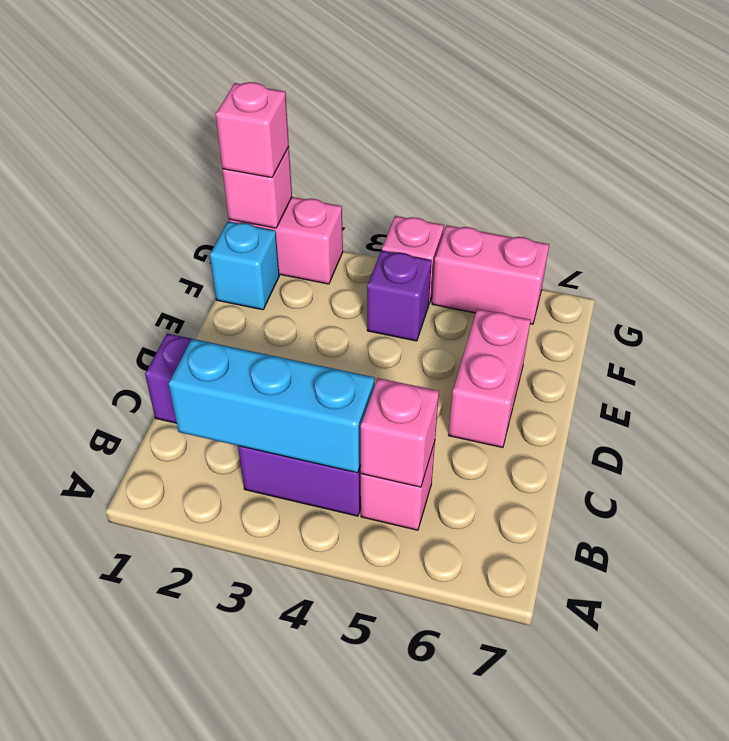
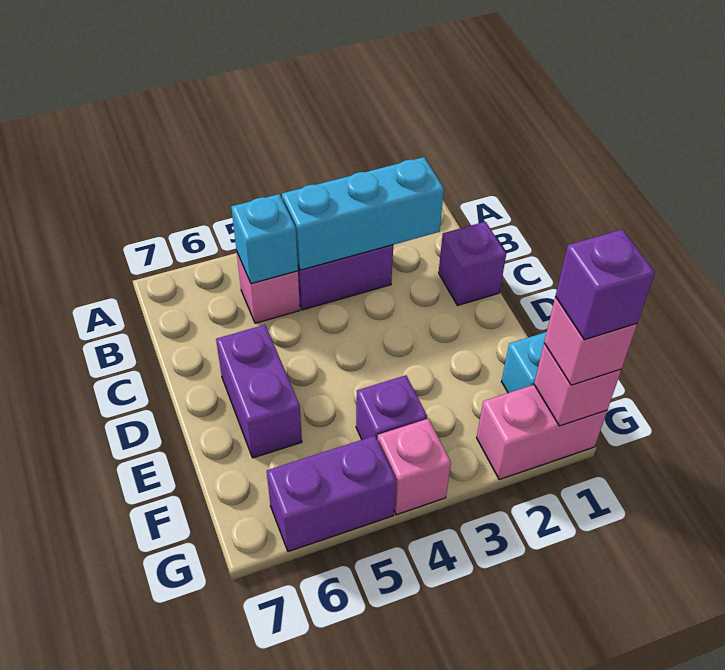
pink 1x1 brick [360,378,439,487] -> cyan 1x1 brick [231,194,298,284]
pink 1x2 brick [449,309,531,448] -> purple 1x2 brick [216,325,302,458]
none -> purple 1x1 brick [555,229,655,340]
pink 1x2 brick [432,225,549,324] -> purple 1x2 brick [267,436,396,552]

